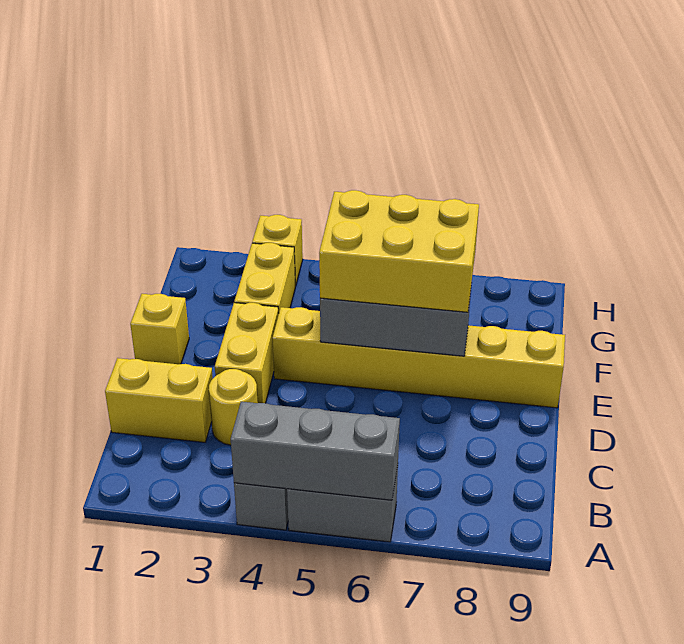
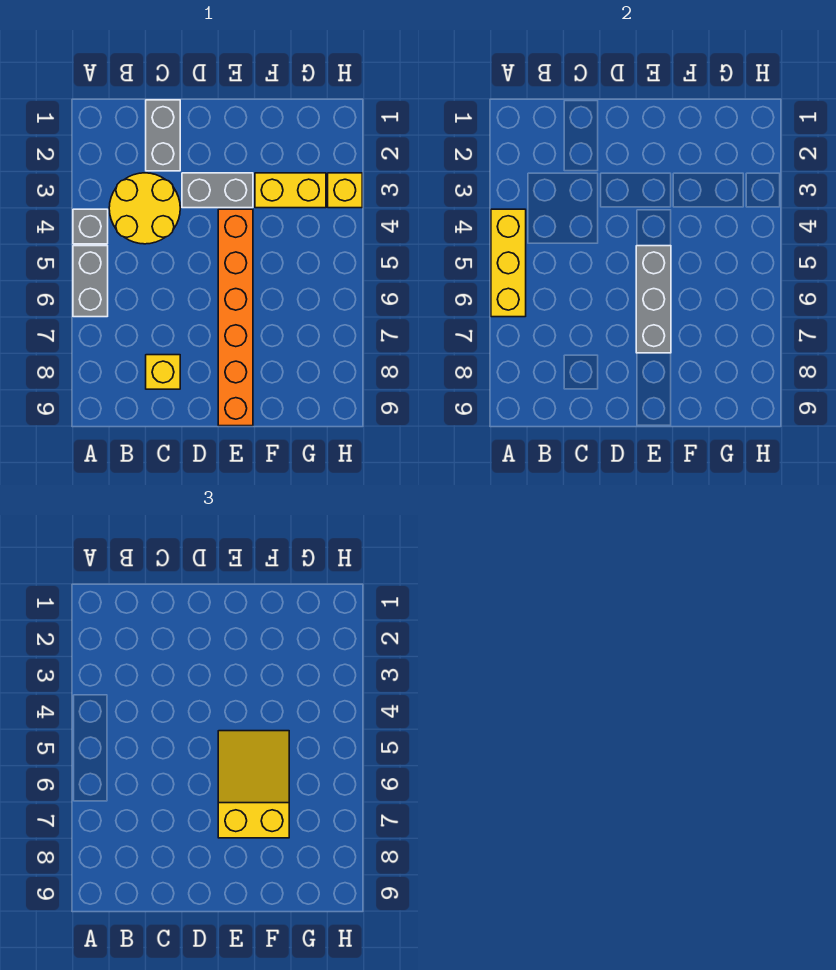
grey 1x3 brick [231,402,400,500] -> yellow 1x3 brick [491,209,526,317]
yellow 1x2 brick [105,358,213,442] -> grey 1x2 brick [146,100,180,171]
yellow 1x1 round brick [209,369,258,445] -> yellow 2x2 round brick [109,173,180,244]
yellow 1x2 brick [215,303,279,403] -> grey 1x2 brick [182,173,253,208]
yellow 1x1 brick [130,294,189,364] -> yellow 1x1 brick moved to [146,355,180,389]
yellow 1x6 brick [272,307,565,408] -> orange 1x6 brick [218,209,253,426]
yellow 2x3 brick [319,190,479,312] -> yellow 2x3 slope [218,731,289,838]

